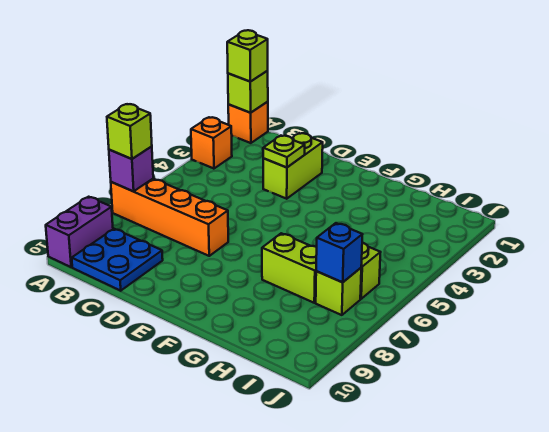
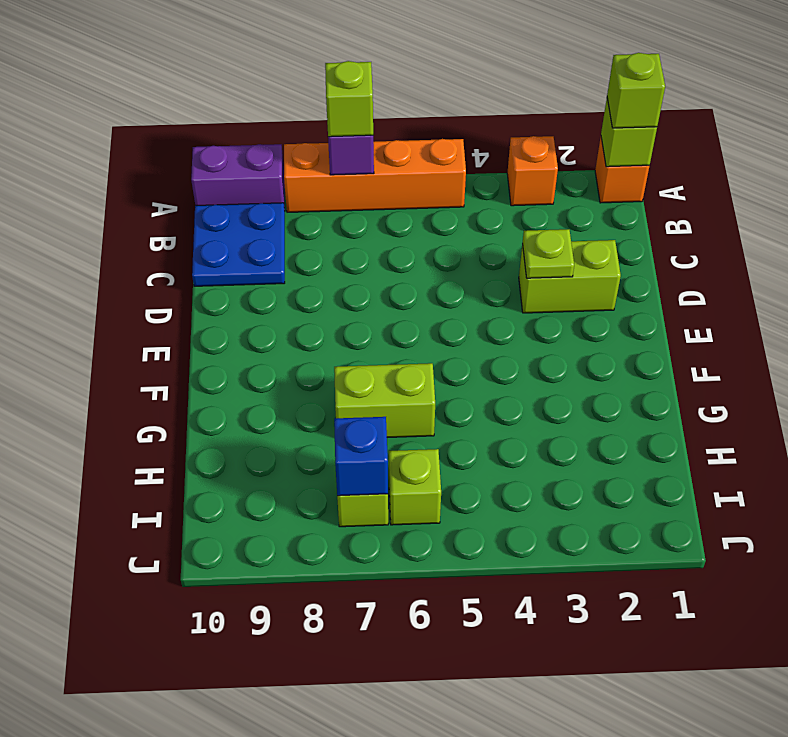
orange 1x4 brick [111,179,228,256] -> orange 1x4 brick turned to [284,139,466,212]
lime 1x2 brick [262,233,317,303] -> lime 1x2 brick turned to [334,363,435,437]

